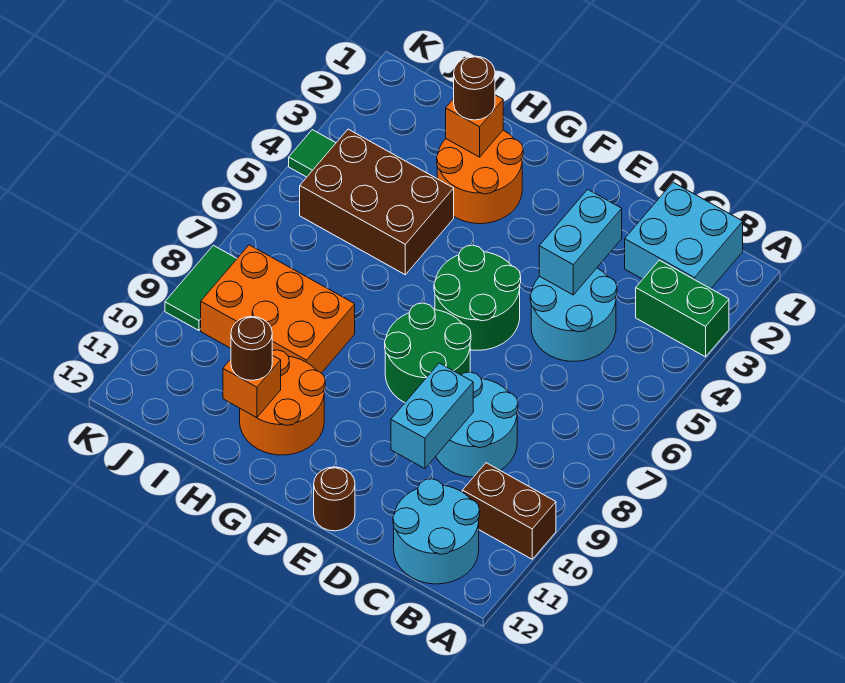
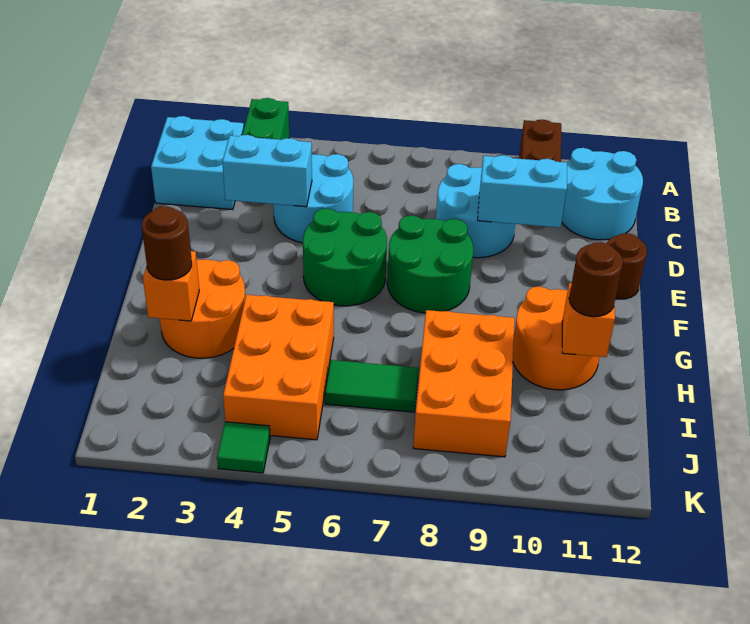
brown 2x3 brick [300,129,454,275] -> orange 2x3 brick [223,295,334,440]
green 1x2 tile [165,245,237,330] -> green 1x2 tile moved to [325,360,419,412]

